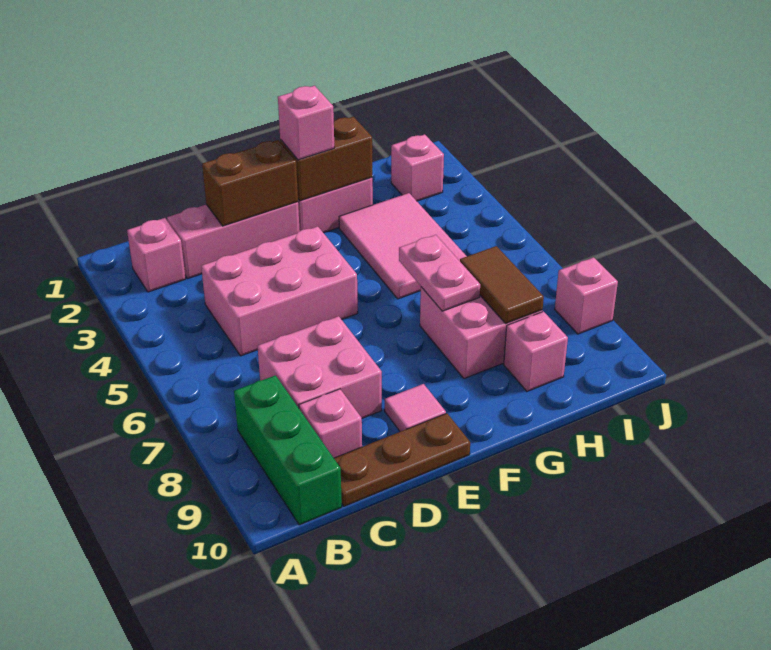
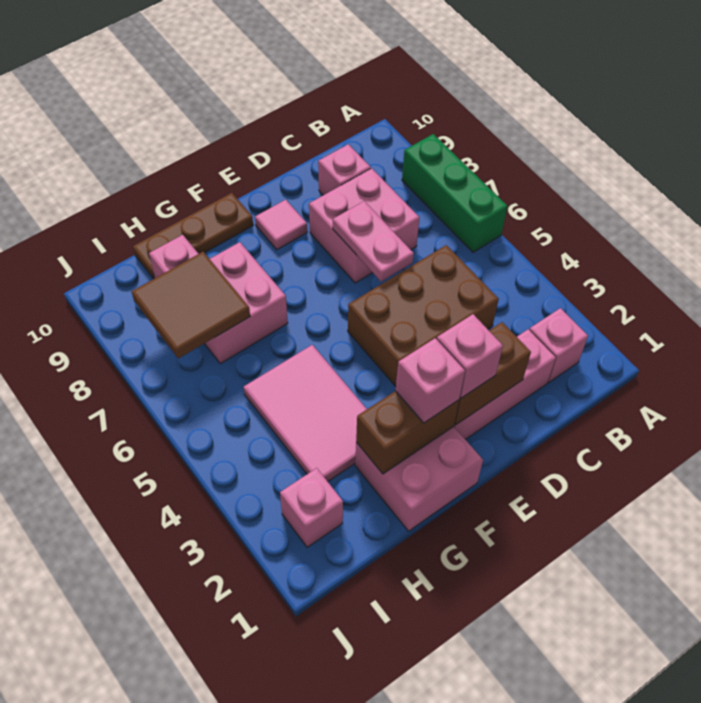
green 1x3 brick [234,375,342,525] -> green 1x3 brick moved to [402,134,508,252]
pink 2x3 brick [201,226,358,356] -> brown 2x3 brick [348,245,499,386]
brown 1x3 plate [334,413,470,506] -> brown 1x3 plate moved to [133,193,253,279]
pink 1x2 plate [399,235,480,311] -> pink 1x2 plate moved to [333,201,414,282]
brown 1x2 tile [460,246,544,323] -> brown 2x2 tile [132,252,250,359]
pink 1x1 brick [555,257,618,334] -> pink 1x1 brick moved to [437,314,503,398]

